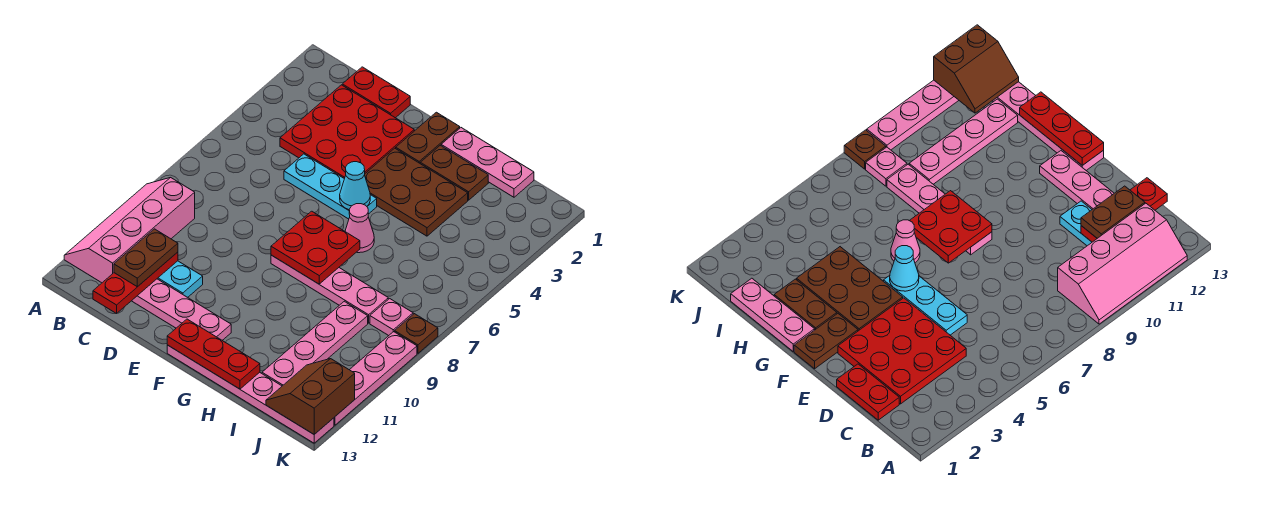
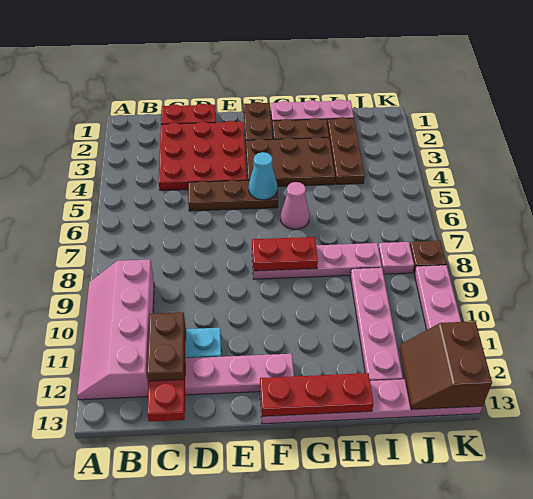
cyan 1x3 plate [284,154,377,219] -> brown 1x3 plate [188,180,278,211]
red 2x2 plate [271,211,360,284] -> red 1x2 plate [252,237,318,271]
none -> brown 1x3 plate [327,117,365,184]

